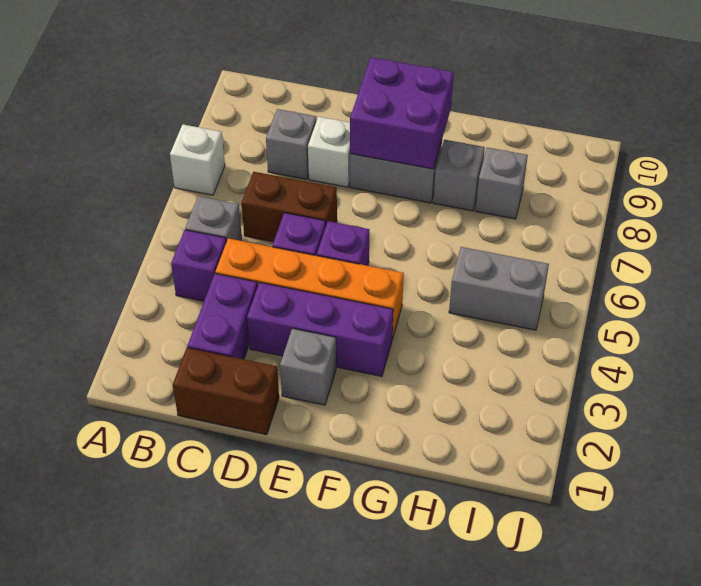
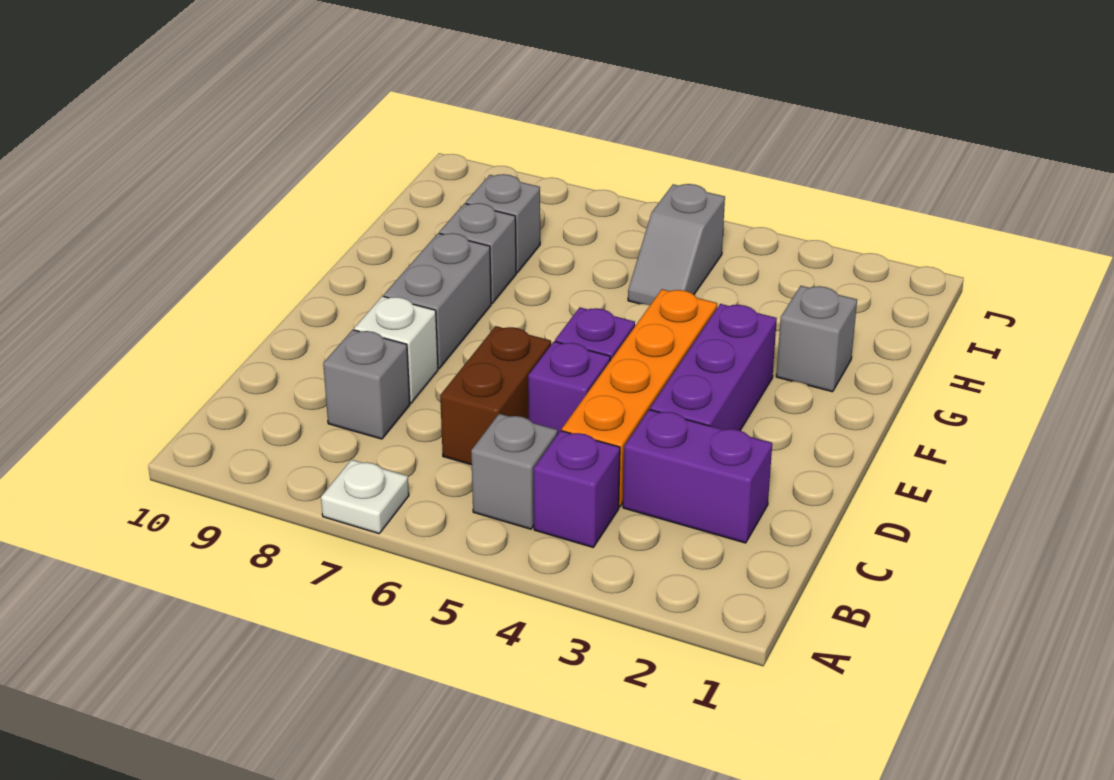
white 1x1 brick [170,124,225,195] -> white 1x1 plate [321,460,409,534]
brown 1x2 brick [173,348,279,435] -> none
grey 1x1 brick [280,328,336,405] -> grey 1x1 brick moved to [776,286,857,392]
purple 2x2 brick [350,57,454,169] -> none
grey 1x2 brick [449,247,549,330] -> grey 1x2 slope [628,184,725,305]

